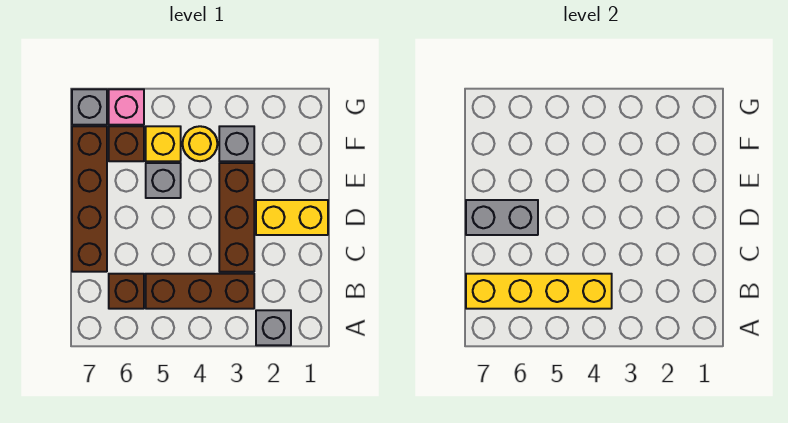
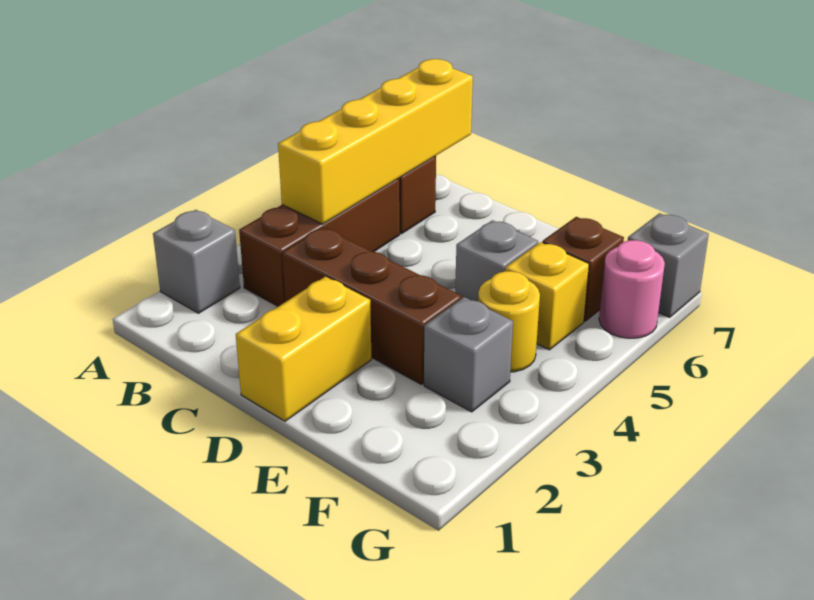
brown 1x4 brick [72,126,107,272] -> none
grey 1x2 brick [466,200,538,235] -> none
pink 1x1 brick [109,89,144,125] -> pink 1x1 round brick [599,240,665,338]

